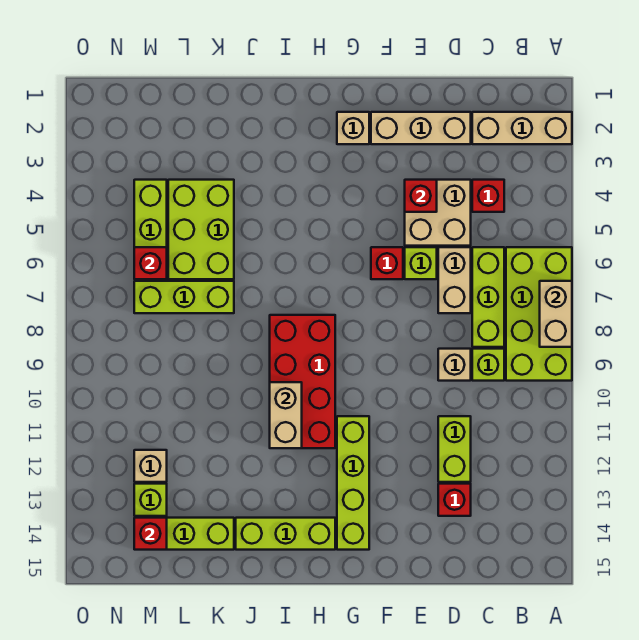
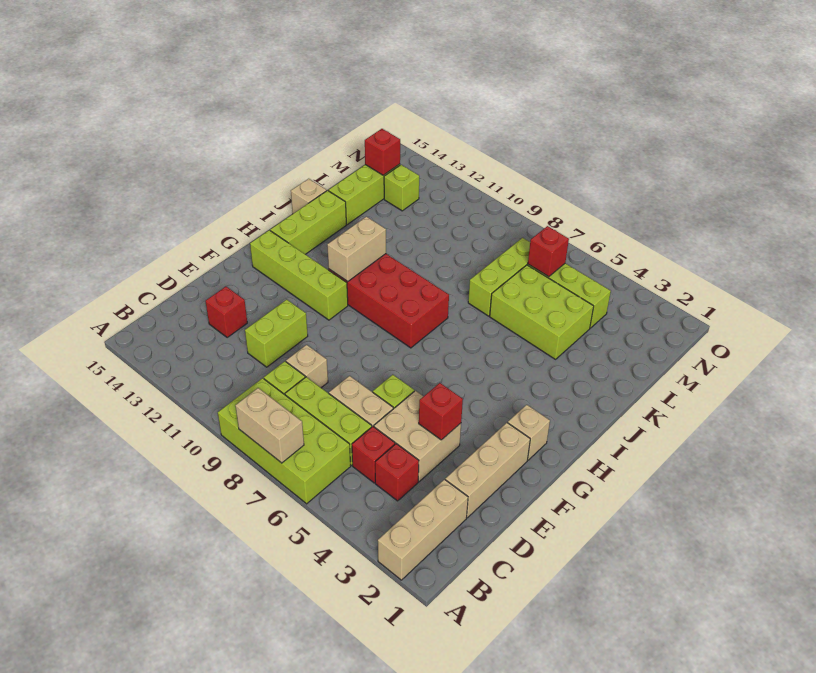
lime 1x2 brick [438,416,471,482] -> lime 1x2 brick turned to [245,299,308,367]
red 1x1 brick [371,247,403,279] -> red 1x1 brick moved to [352,427,395,483]
tan 1x2 brick [270,382,302,448] -> tan 1x2 brick turned to [327,217,386,282]
tan 1x1 brick [134,450,167,482] -> tan 1x1 brick moved to [291,179,327,213]

